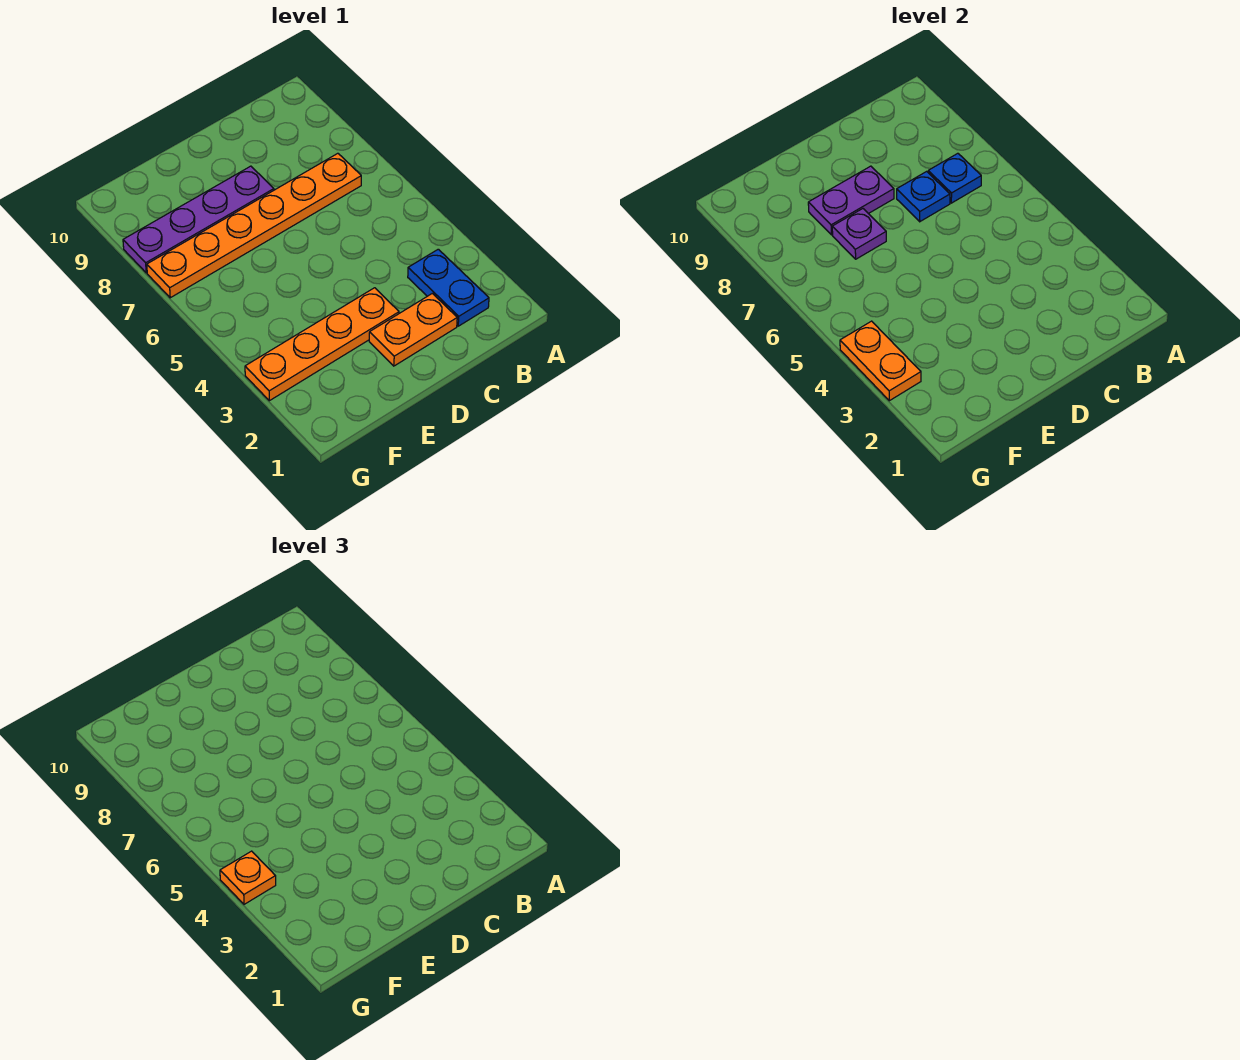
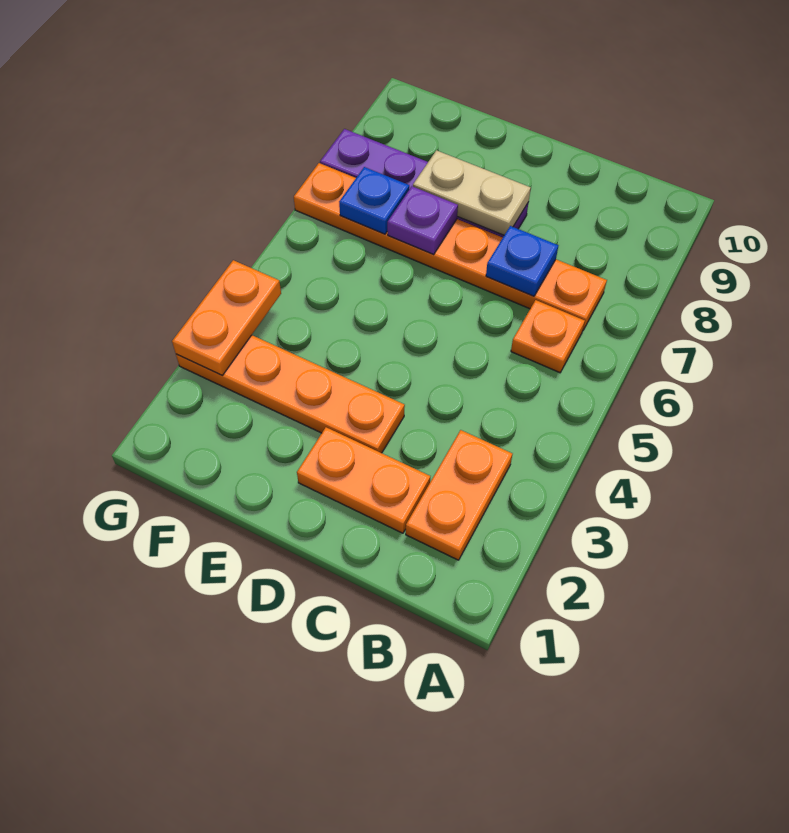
blue 1x2 plate [408,249,489,326] -> orange 1x2 plate [406,430,512,560]
blue 1x1 plate [928,153,981,203] -> blue 1x1 plate moved to [339,167,409,234]
purple 1x2 plate [808,166,894,235] -> tan 1x2 plate [413,150,531,235]
orange 1x1 plate [220,851,276,904] -> orange 1x1 plate moved to [511,300,585,373]

